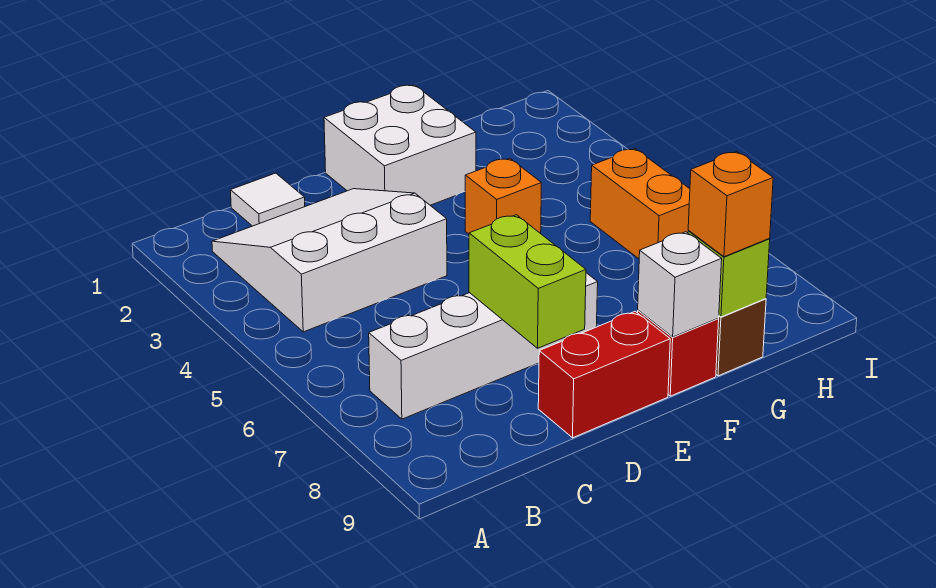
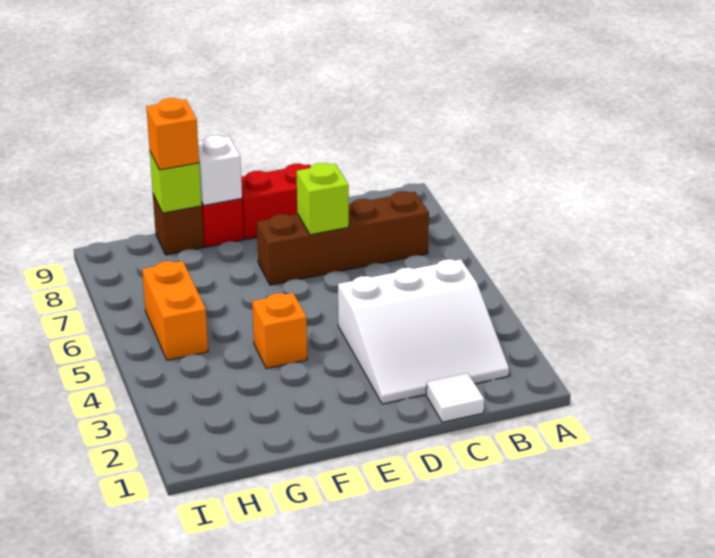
white 1x4 brick [369,273,598,419] -> brown 1x4 brick [257,191,429,285]
lime 1x2 brick [469,215,586,348] -> lime 1x1 brick [297,163,349,235]
white 2x2 brick [324,85,476,205] -> none

